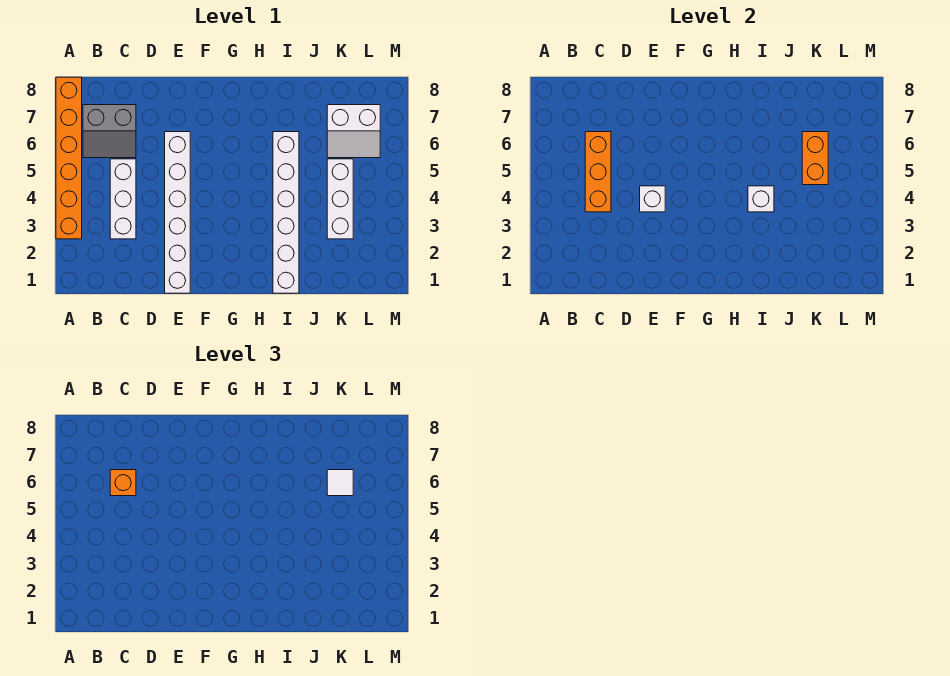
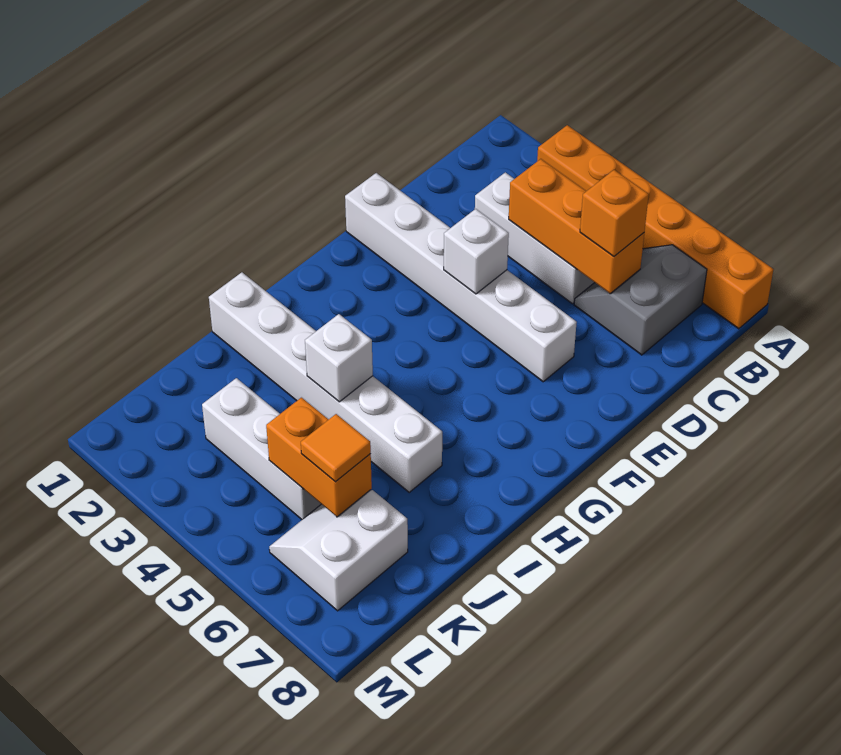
white 1x1 tile [327,470,353,496] -> orange 1x1 tile [301,414,371,482]

